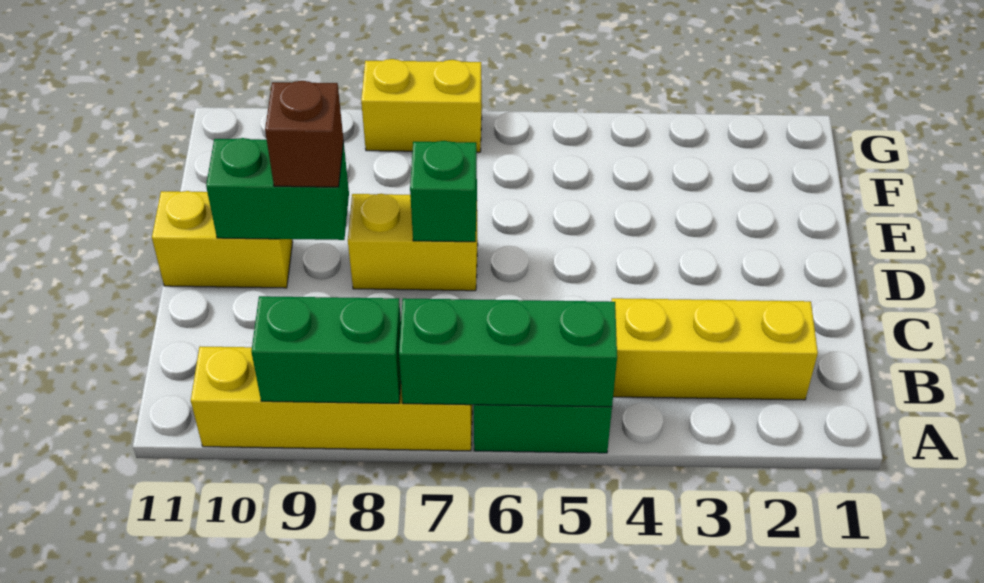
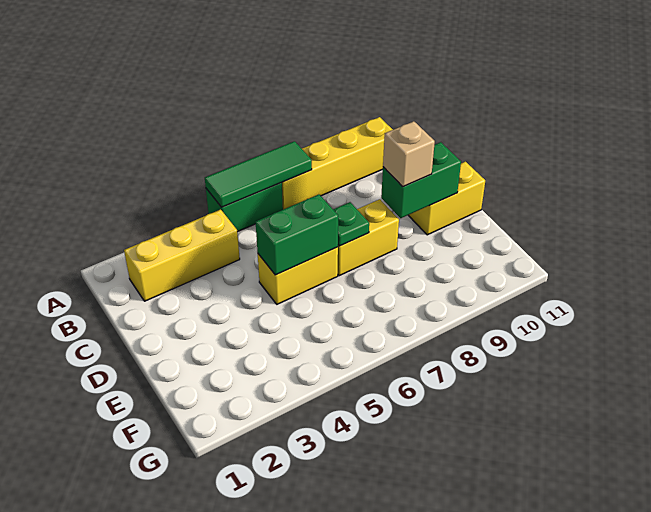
green 1x3 brick [399,298,617,407] -> green 1x3 tile [205,141,312,207]
green 1x2 brick [251,296,401,403] -> green 1x2 brick moved to [256,194,338,275]
green 1x1 brick [410,141,477,242] -> green 1x1 plate [333,202,369,246]
brown 1x1 brick [265,81,344,187] -> tan 1x1 brick [383,121,435,187]
yellow 1x2 brick [361,59,482,152] -> yellow 1x2 brick moved to [258,247,338,304]

